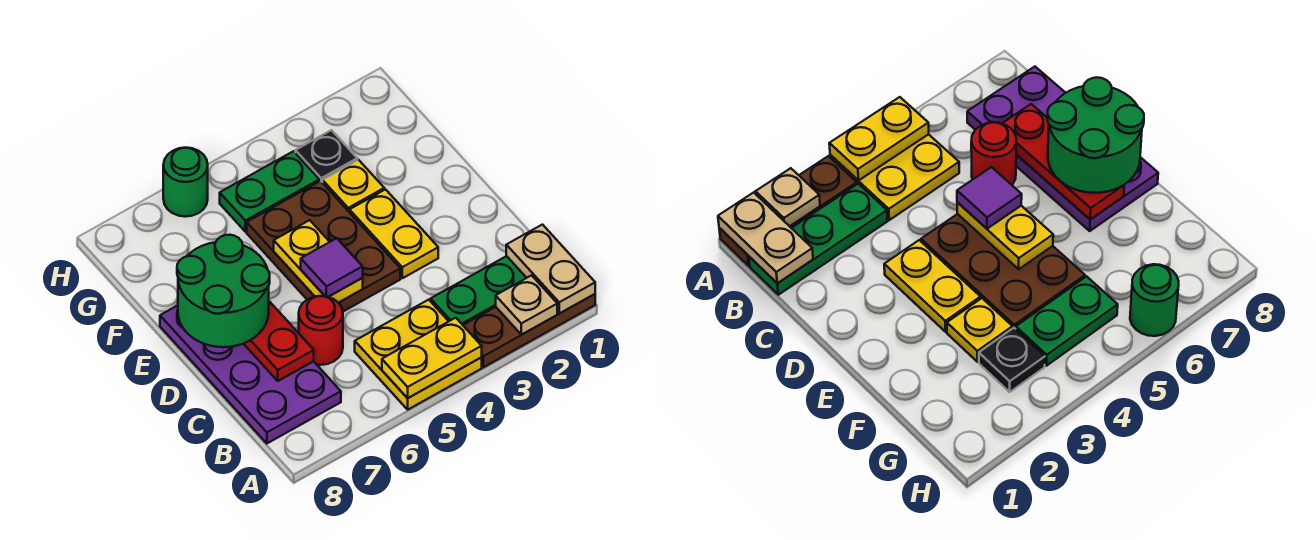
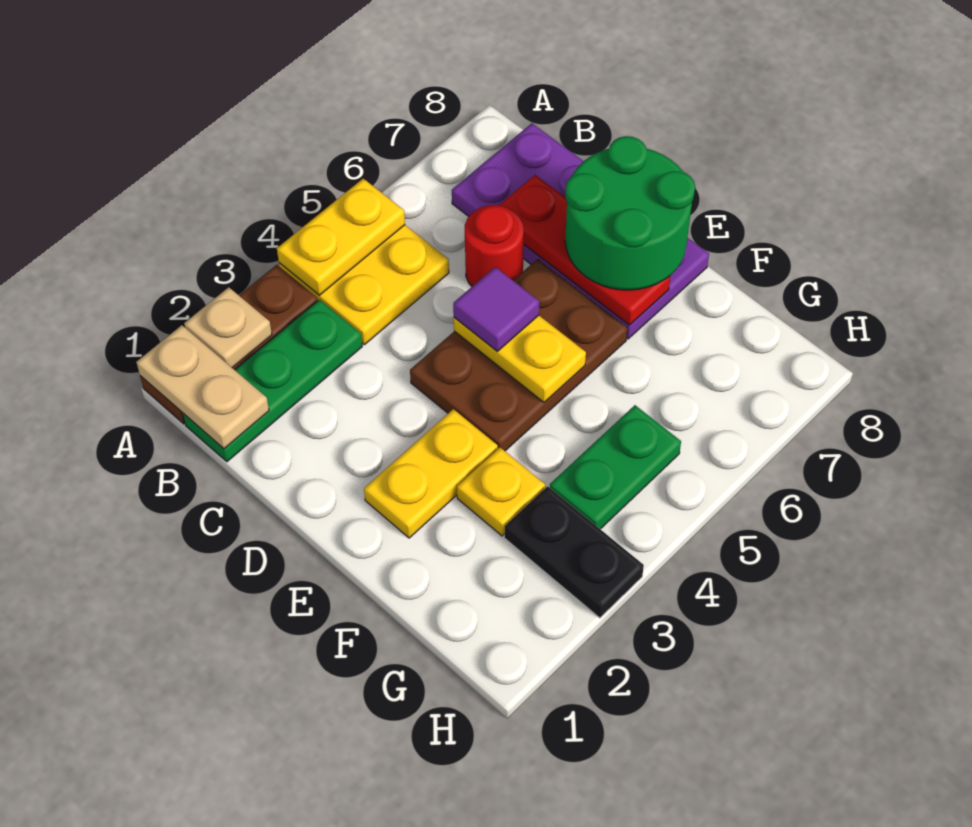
yellow 1x2 plate [350,190,438,278] -> yellow 1x2 plate turned to [364,409,498,538]
brown 2x3 plate [247,181,400,311] -> brown 2x3 plate turned to [410,259,627,451]
black 1x1 plate [295,130,357,182] -> black 1x2 plate [504,486,644,618]
green 1x1 round brick [163,147,208,217] -> none

